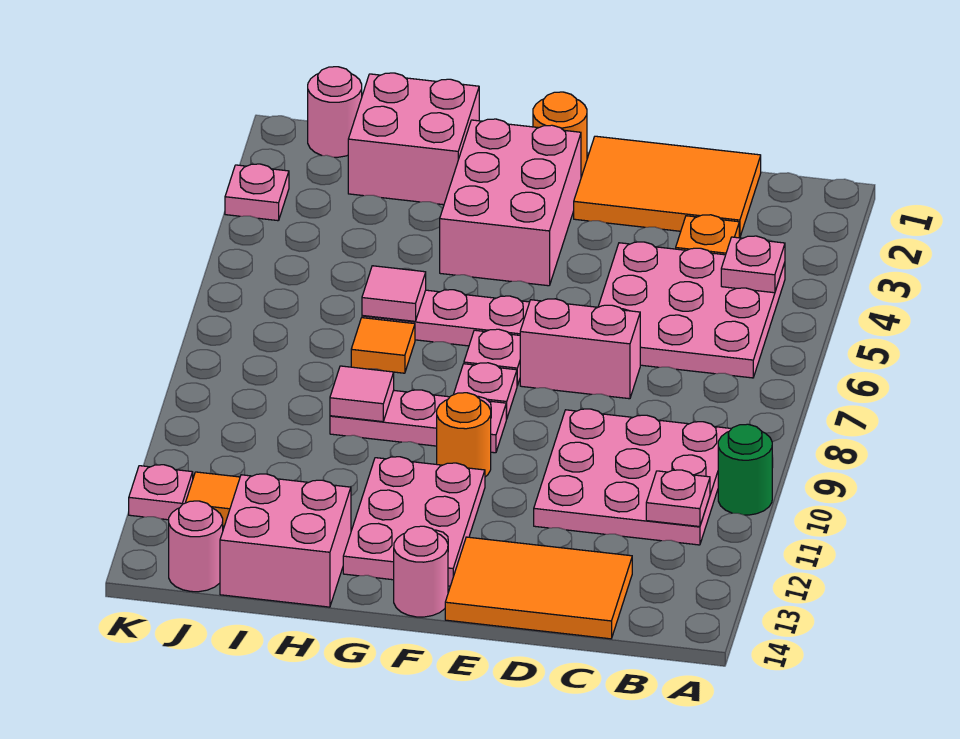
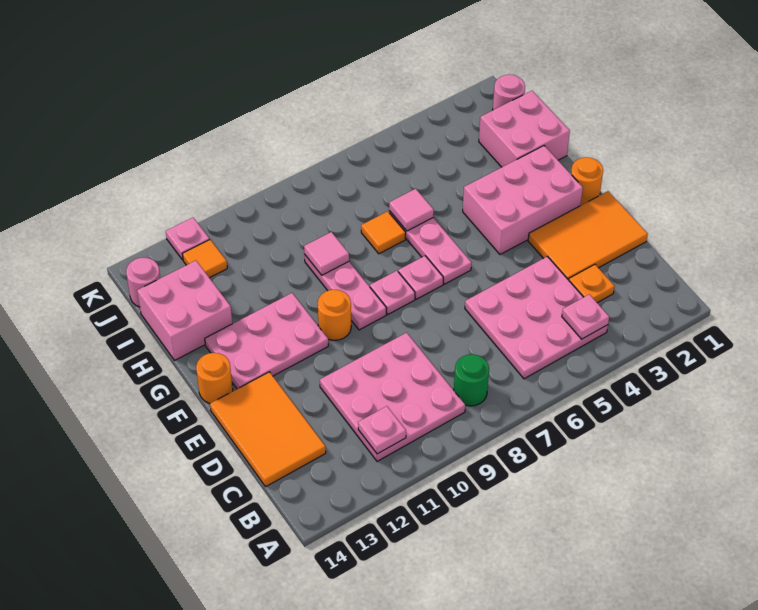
green 1x1 round brick [718,424,772,515] -> green 1x1 round brick moved to [454,354,489,406]
orange 2x3 tile [574,136,761,238] -> orange 2x3 tile turned to [528,191,648,280]
pink 1x2 brick [520,299,640,399] -> none
pink 1x1 round brick [394,526,448,617] -> orange 1x1 round brick [196,353,233,404]
pink 1x1 plate [225,164,289,221] -> none

